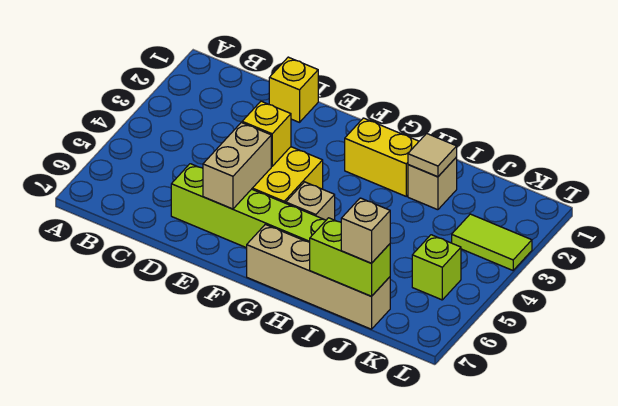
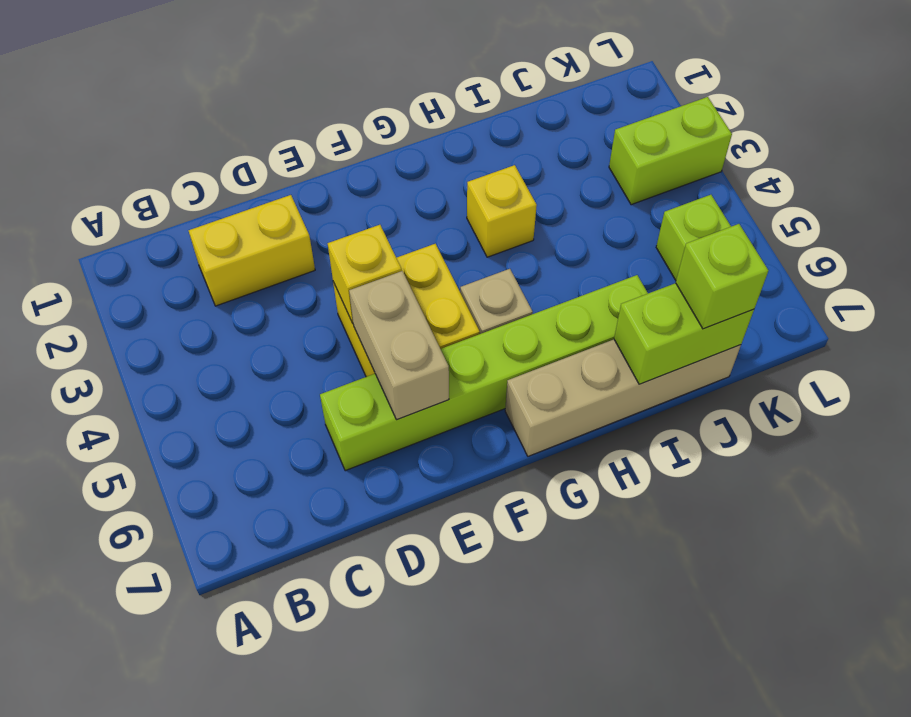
yellow 1x1 brick [269,57,318,122] -> yellow 1x1 brick moved to [467,165,537,257]
yellow 1x2 brick [345,118,419,196] -> yellow 1x2 brick moved to [189,195,315,306]
tan 1x1 brick [408,157,457,210] -> none
tan 1x1 tile [408,133,457,177] -> none
tan 1x1 brick [341,198,390,263] -> lime 1x1 brick [676,224,768,329]
lime 1x2 tile [452,214,532,270] -> lime 1x2 brick [609,97,732,205]

